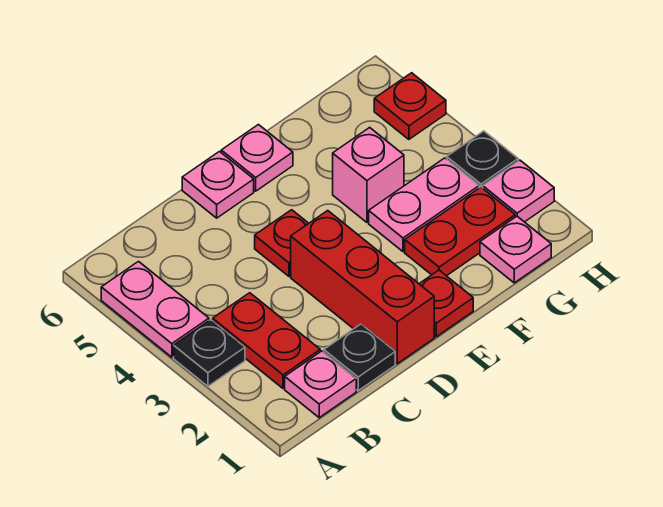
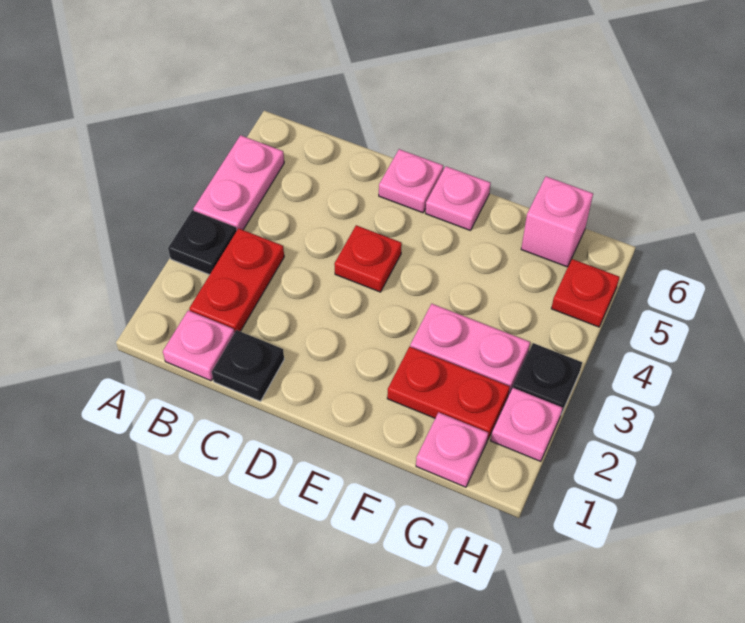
red 1x3 brick [291,211,434,364] -> none
red 1x1 plate [419,270,473,337] -> none
pink 1x1 brick [333,127,404,222] -> pink 1x1 brick moved to [521,176,593,267]

